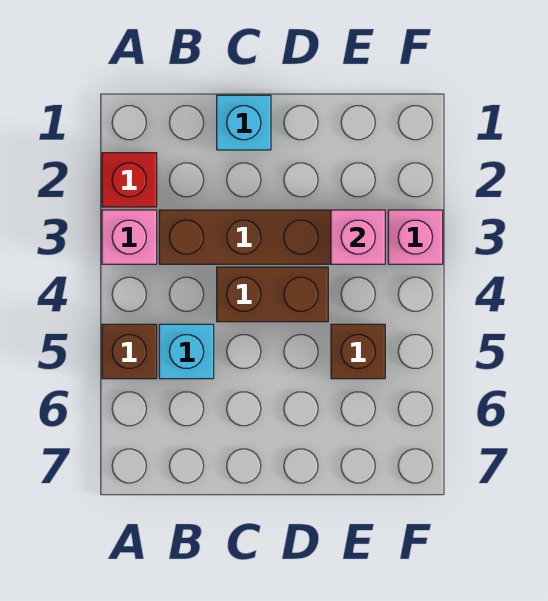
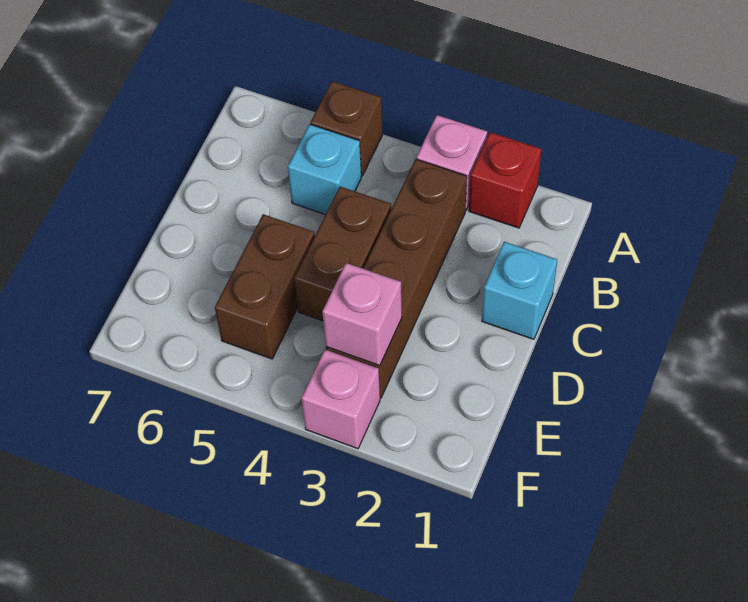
brown 1x1 brick [331,324,385,379] -> brown 1x2 brick [215,214,315,359]

